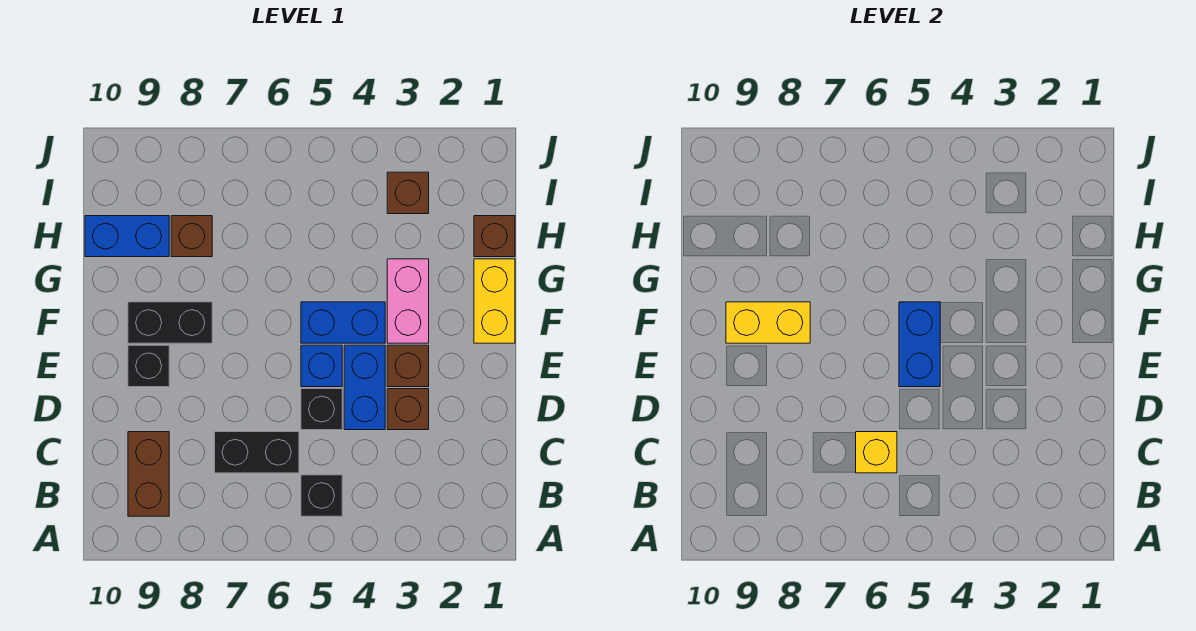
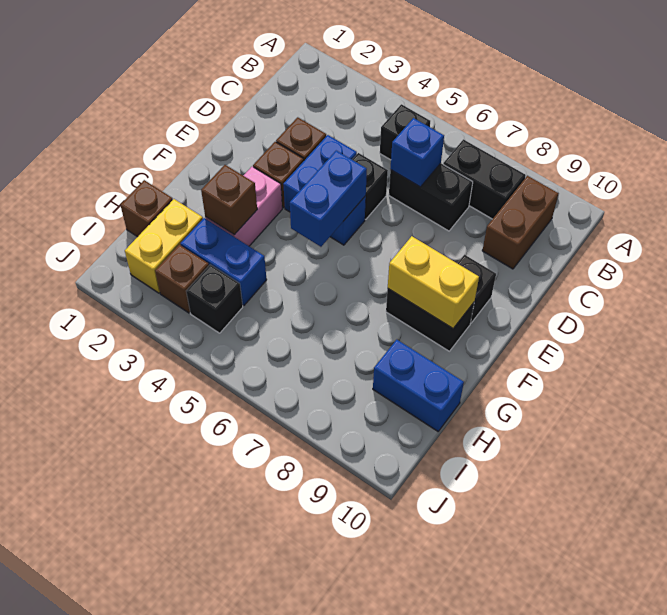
none -> black 1x2 brick [443,139,526,219]
yellow 1x1 brick [856,432,897,473] -> blue 1x1 brick [390,118,444,187]
yellow 1x2 brick [474,259,515,343] -> yellow 1x2 brick moved to [125,199,203,293]
blue 1x2 brick [301,302,385,343] -> blue 1x2 brick moved to [181,218,267,306]
brown 1x1 brick [171,216,212,257] -> brown 1x1 brick moved to [201,165,257,235]
none -> black 1x1 brick [186,265,243,333]

